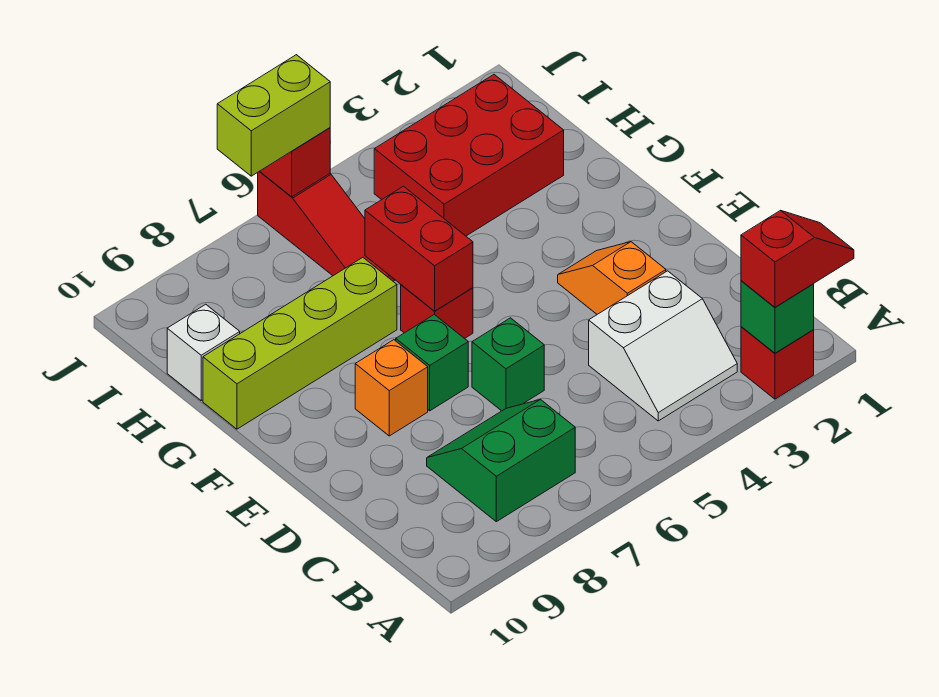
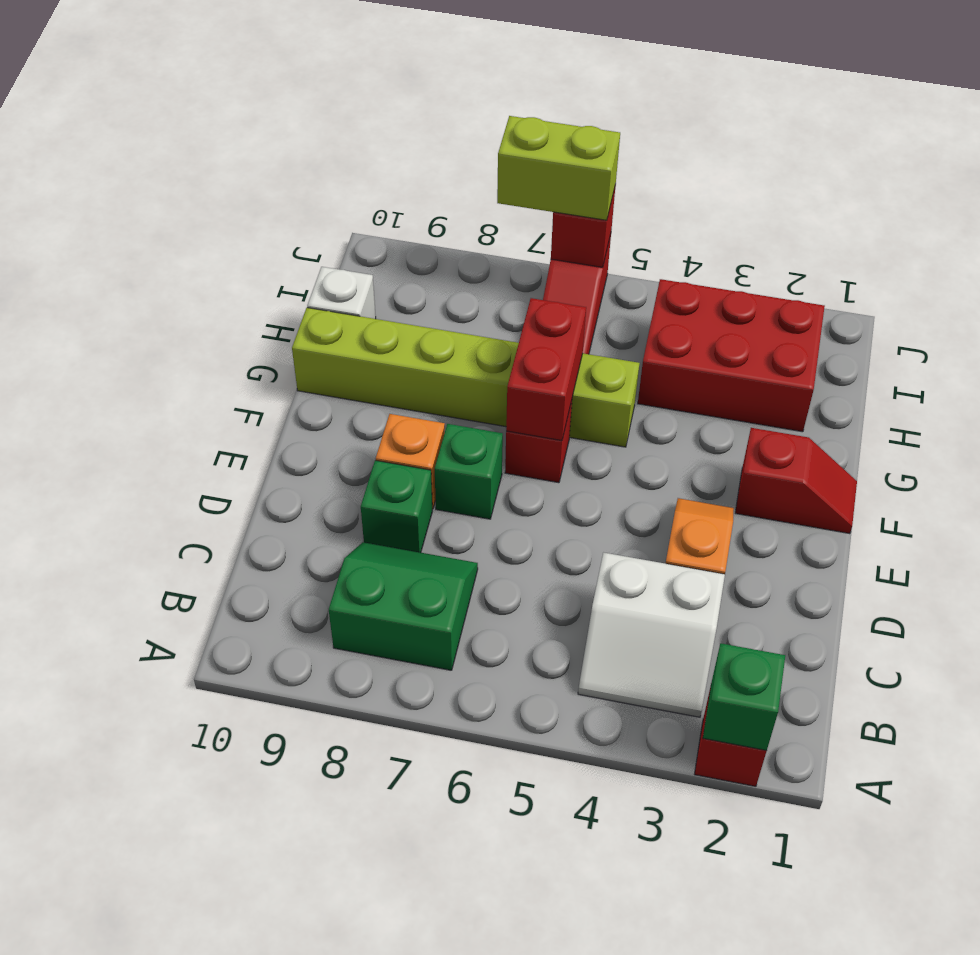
red 1x2 slope [741,210,854,307] -> red 1x2 slope moved to [735,428,857,534]
green 1x1 brick [472,318,544,411] -> green 1x1 brick moved to [361,460,432,553]
lime 1x4 brick [203,258,397,429] -> lime 1x6 brick [292,308,640,447]

